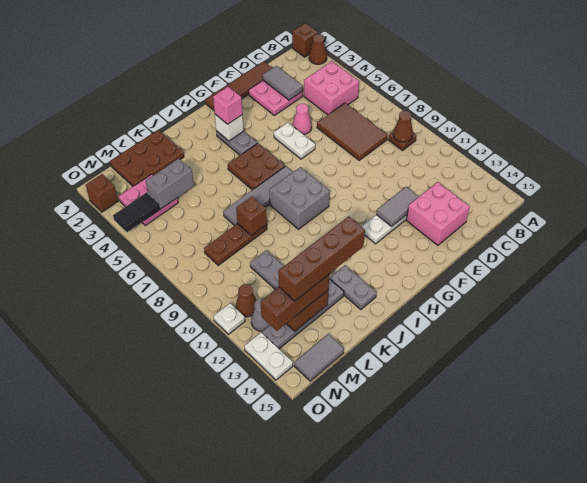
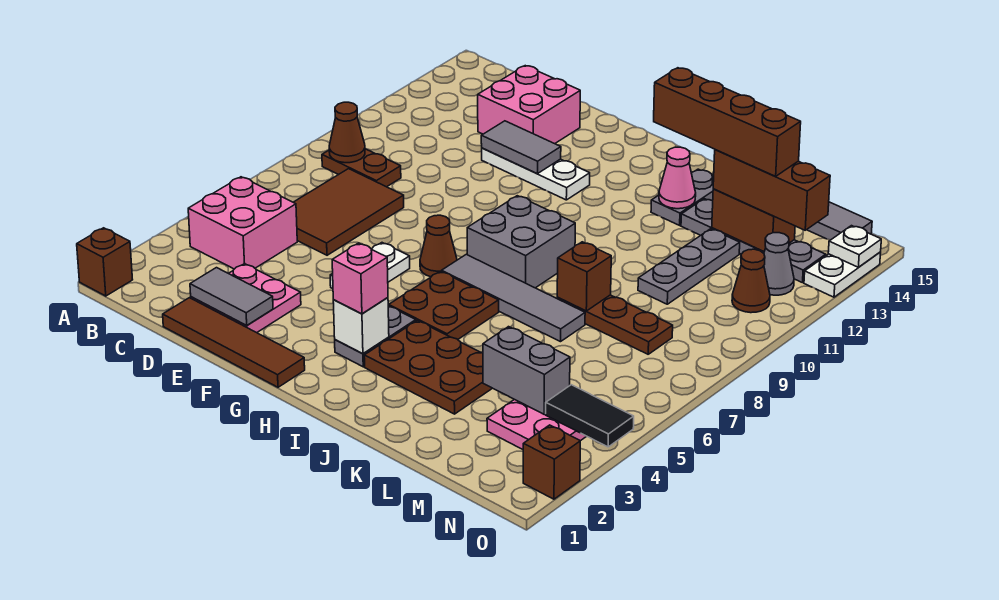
brown 1x1 cone [309,34,327,64] -> brown 1x1 cone moved to [420,215,457,277]
brown 1x1 plate [388,132,416,150] -> brown 1x2 plate [322,149,401,187]
grey 1x2 tile [263,66,303,100] -> grey 1x2 tile turned to [190,268,273,325]
pink 1x1 cone [293,104,312,134] -> pink 1x1 cone moved to [659,147,696,209]
brown 2x3 plate [110,130,184,186] -> brown 2x3 plate moved to [364,320,492,414]
white 1x1 plate [213,303,245,334] -> white 1x1 plate moved to [828,226,881,267]

